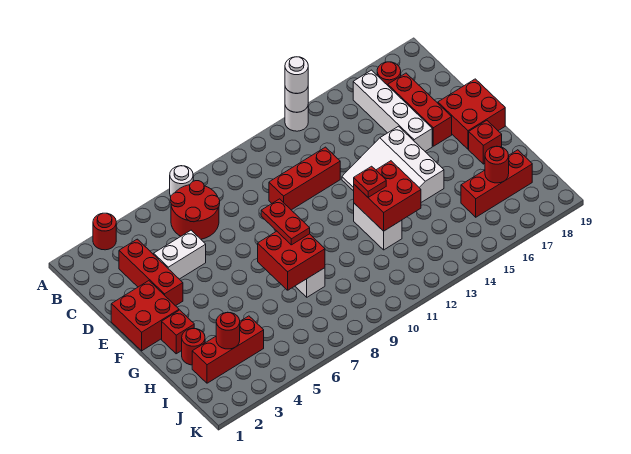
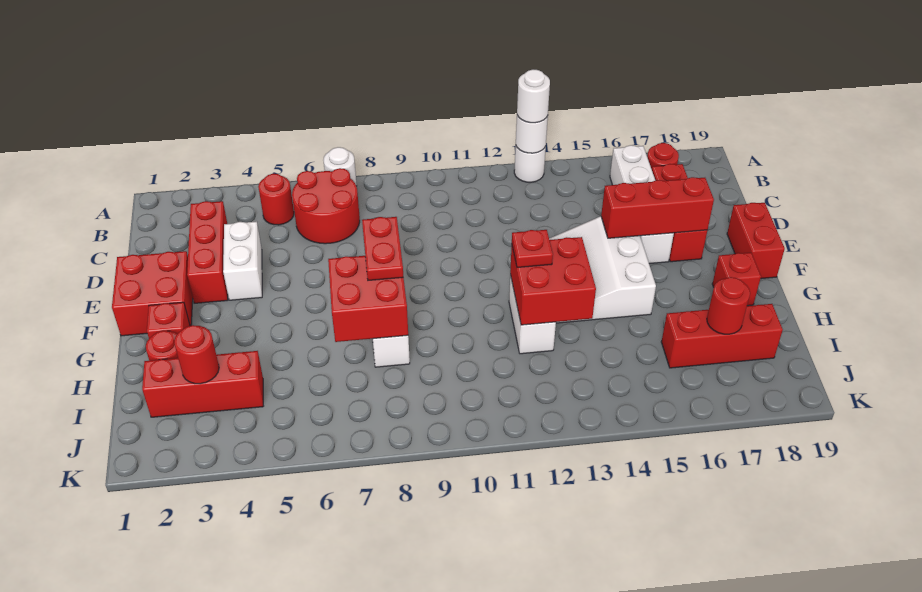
red 1x1 round brick [93,213,116,250] -> red 1x1 round brick moved to [258,174,294,225]
white 1x2 brick [154,230,206,279] -> white 1x2 brick turned to [223,221,262,300]
red 1x3 brick [269,147,340,210] -> red 1x3 brick moved to [601,177,714,238]
red 2x2 brick [438,79,505,149] -> red 1x2 brick [727,203,785,279]

